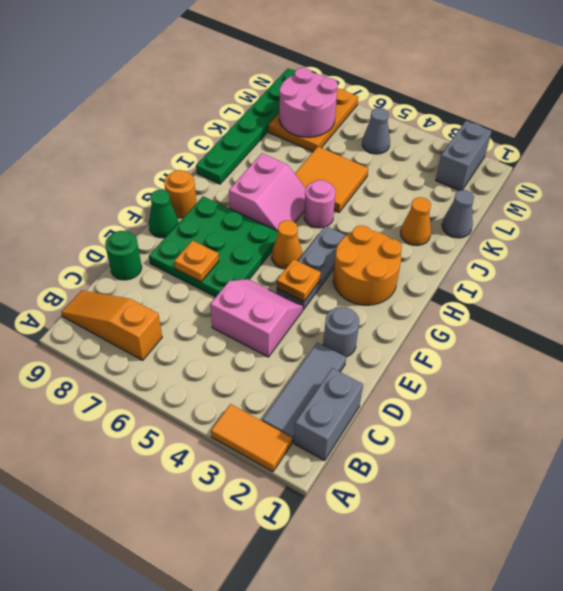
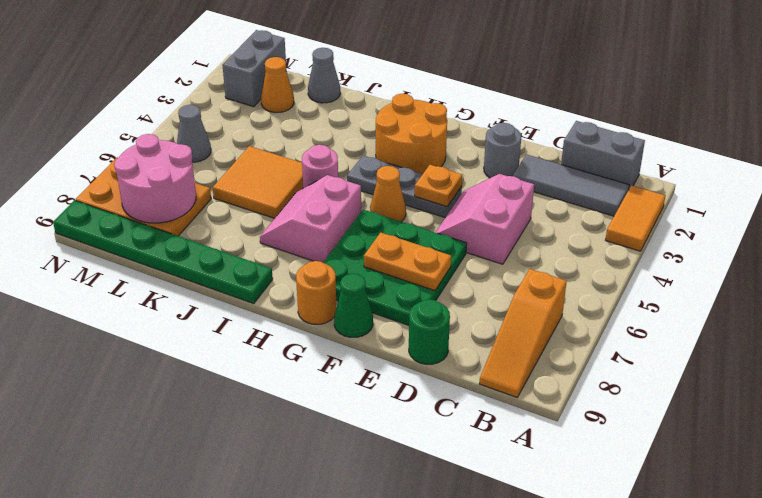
orange 1x1 plate [174,241,219,282] -> orange 1x2 plate [364,233,451,291]
pink 2x2 slope [229,153,306,231] -> pink 2x2 slope turned to [260,175,361,262]
orange 1x1 cone [401,197,431,246] -> orange 1x1 cone moved to [261,57,294,113]
grey 1x2 brick [436,121,492,191] -> grey 1x2 brick turned to [223,30,286,107]

